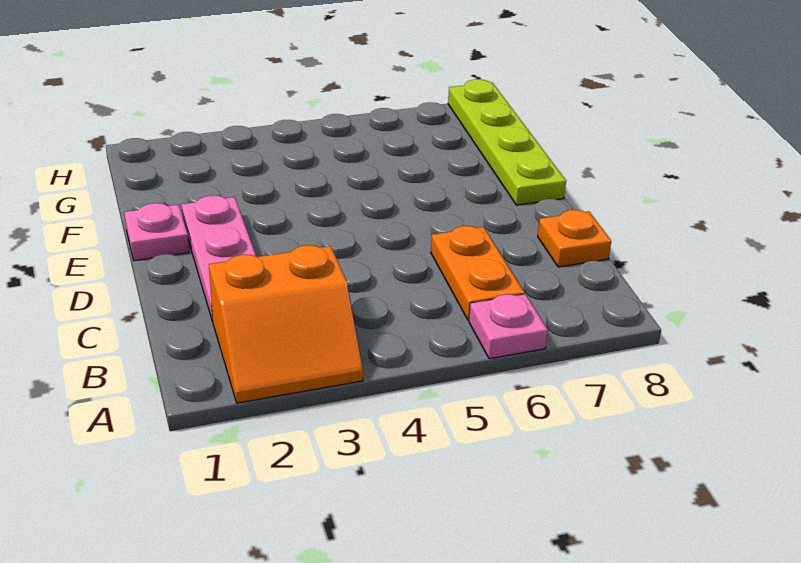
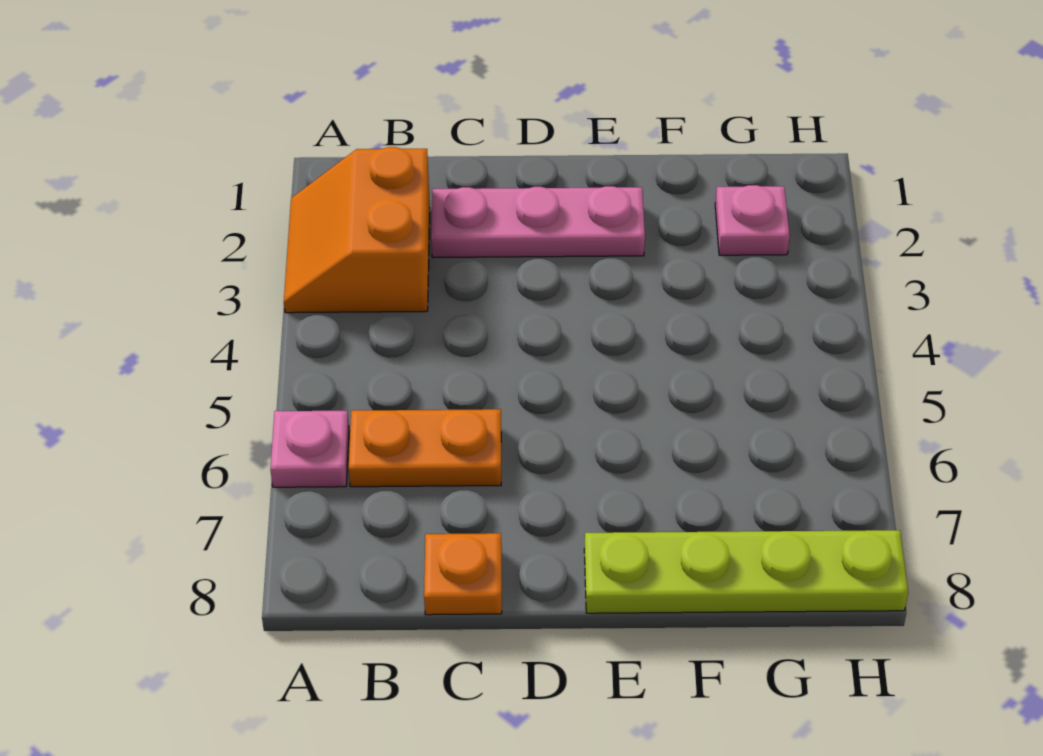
pink 1x1 plate [124,203,189,261] -> pink 1x1 plate moved to [715,185,790,255]

